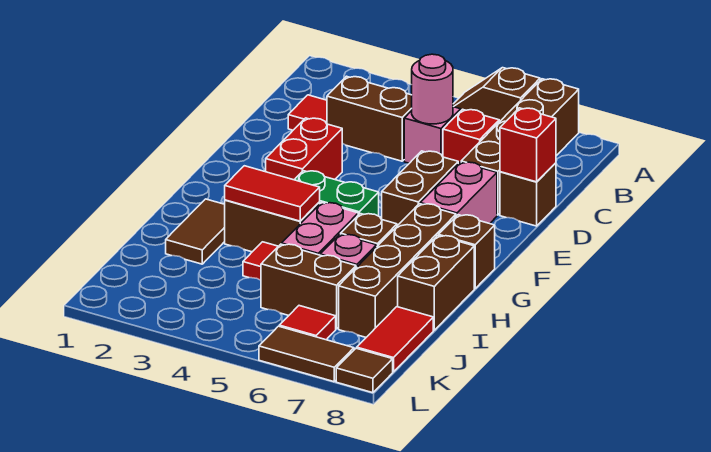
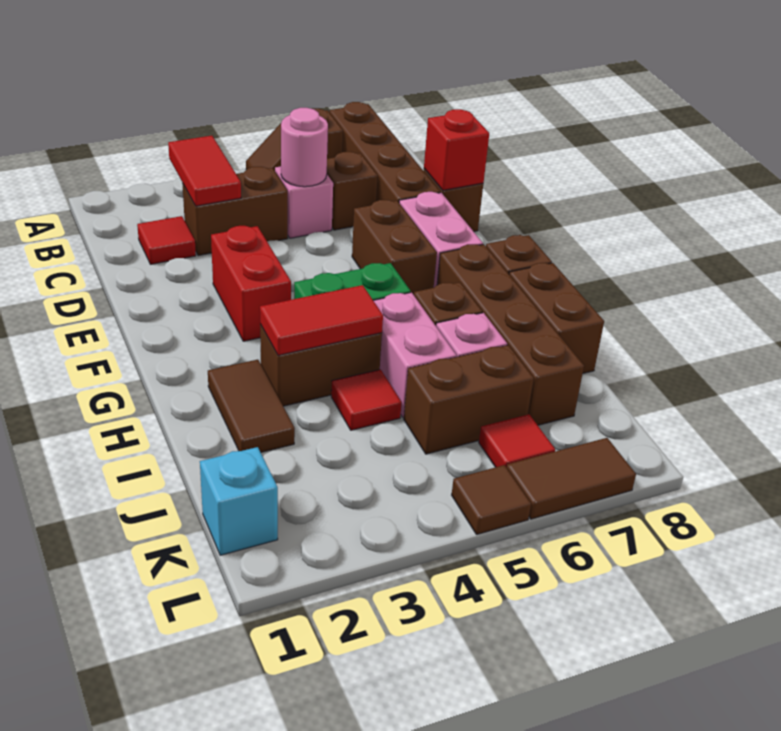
red 1x1 brick [443,109,499,164] -> brown 1x1 brick [327,152,378,230]
red 1x2 tile [357,307,433,372] -> red 1x2 tile moved to [168,136,241,206]
none -> cyan 1x1 brick [200,447,278,555]
brown 1x1 tile [336,348,393,393] -> brown 1x1 tile moved to [452,465,531,534]

